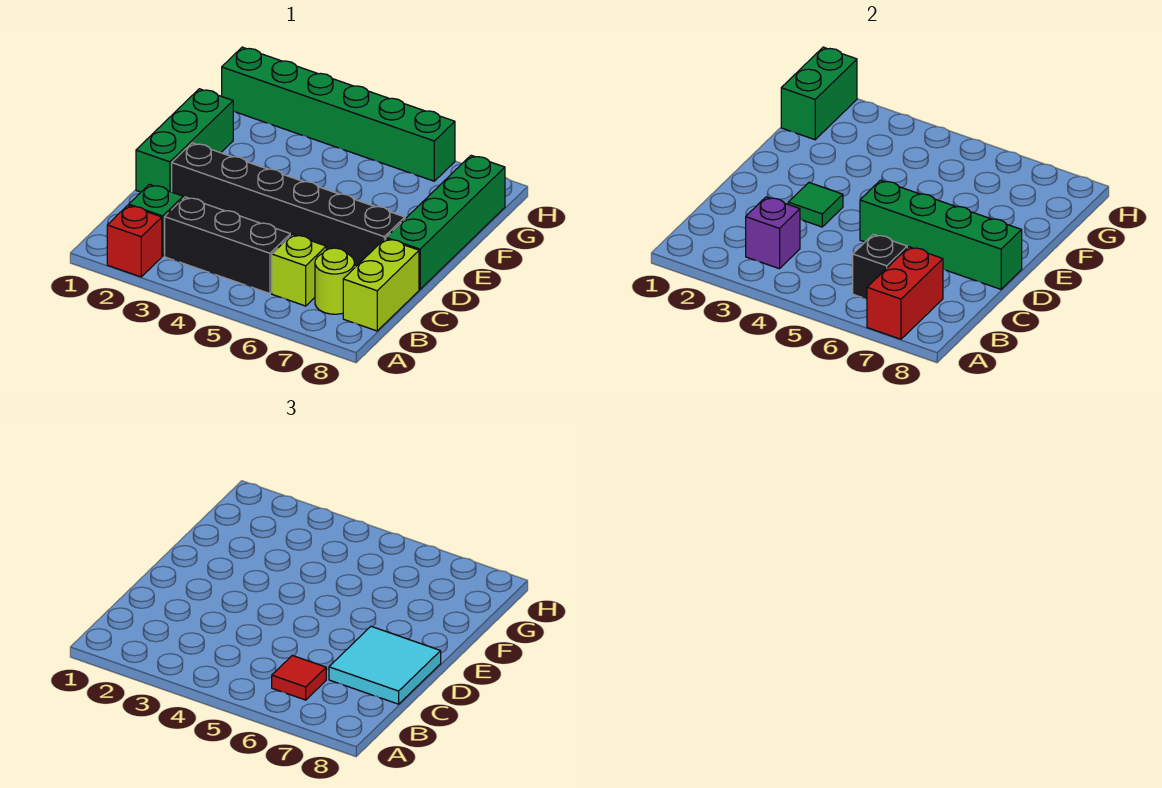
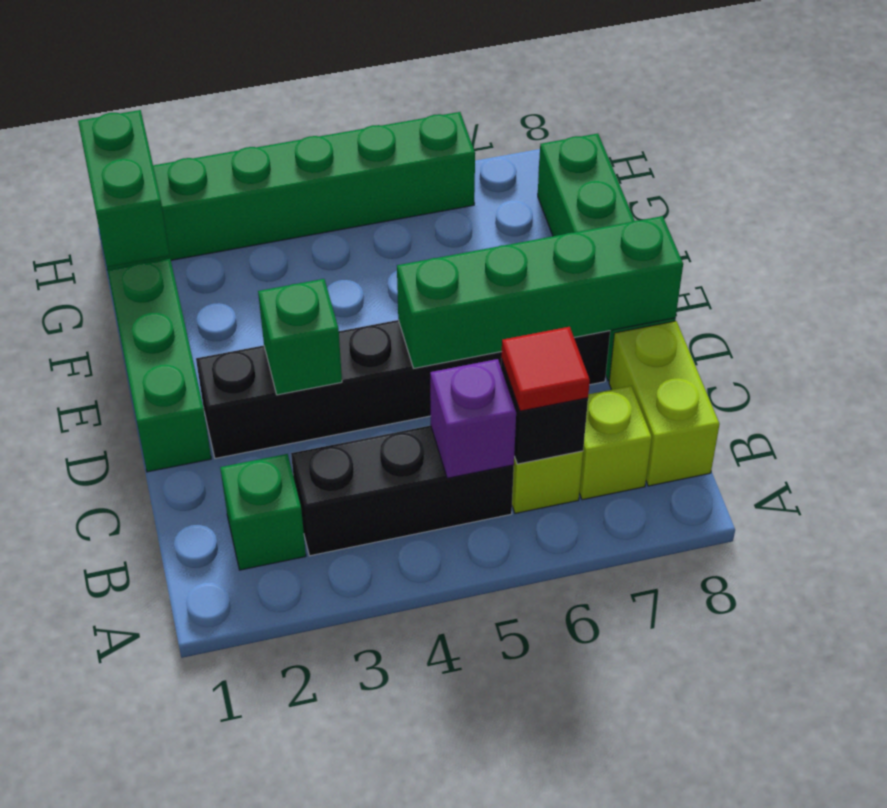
red 1x1 brick [107,205,162,277] -> none
red 1x2 brick [867,247,943,339] -> none
purple 1x1 brick [746,197,800,269] -> purple 1x1 brick moved to [430,359,516,478]
lime 1x1 round brick [315,248,355,314] -> lime 1x1 brick [579,386,652,500]
cyan 2x2 tile [329,626,441,704] -> none
green 1x1 tile [788,183,843,227] -> green 1x1 brick [258,279,342,395]

